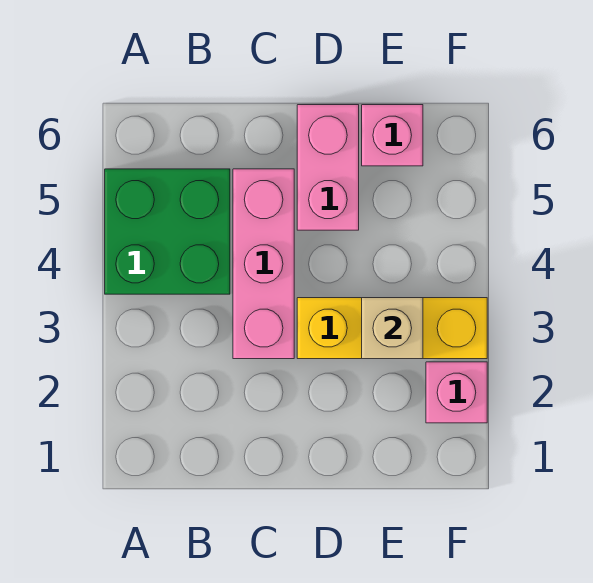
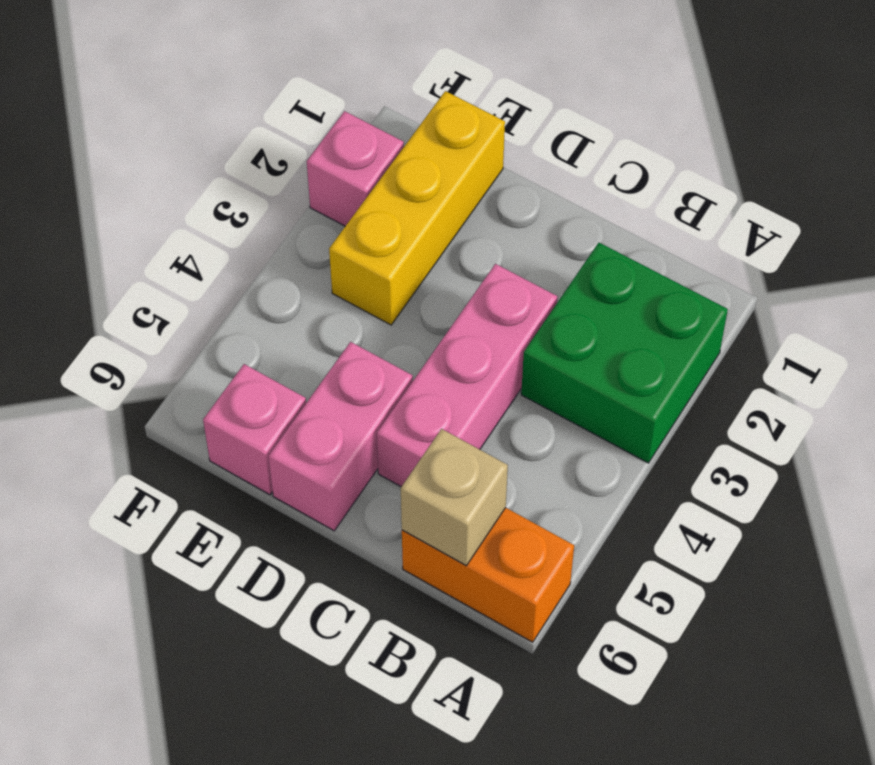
green 2x2 brick [105,169,230,294] -> green 2x2 brick moved to [521,243,728,463]
none -> orange 1x2 brick [402,508,574,642]
yellow 1x3 brick [297,298,487,359] -> yellow 1x3 brick turned to [329,91,505,325]
tan 1x1 brick [362,298,423,359] -> tan 1x1 brick moved to [401,429,508,566]

